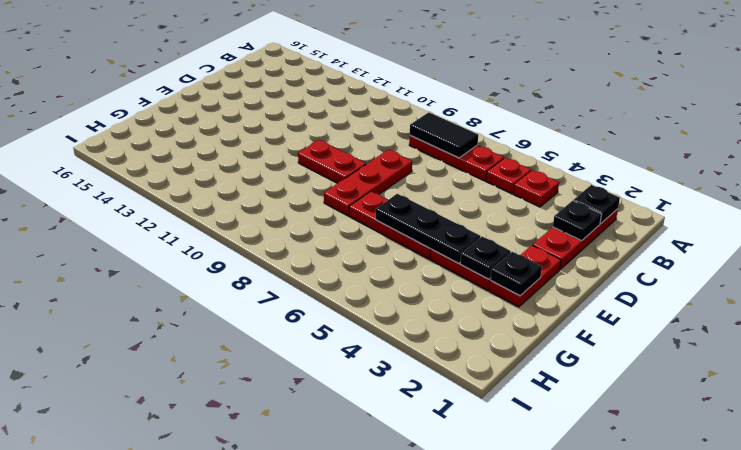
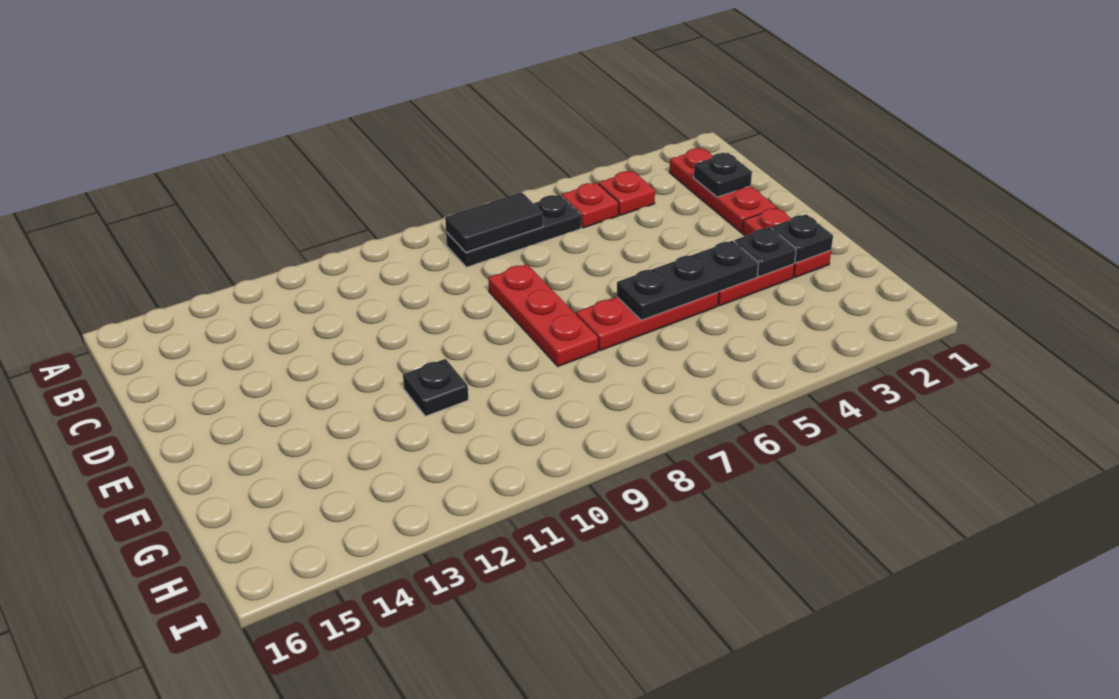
black 1x1 plate [573,185,620,224] -> black 1x1 plate moved to [403,359,468,416]
red 1x3 plate [409,136,504,181] -> black 1x3 plate [446,195,581,267]
red 1x2 plate [298,140,366,183] -> none

